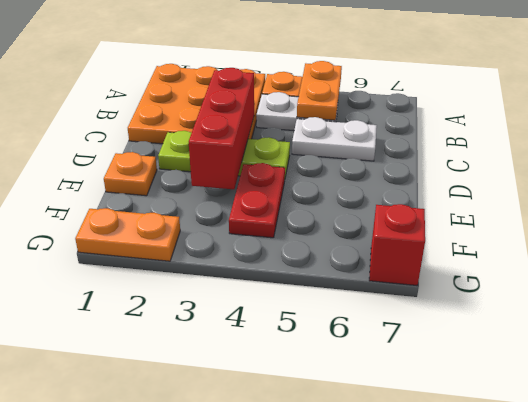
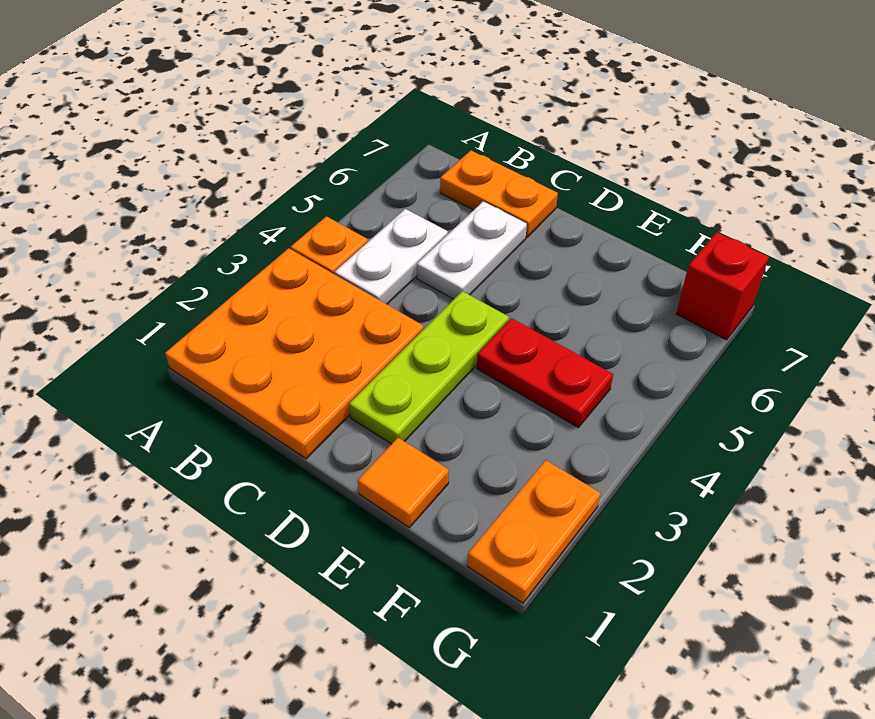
orange 1x2 plate [297,61,342,120] -> orange 1x2 plate moved to [440,151,558,237]
red 1x3 brick [189,68,254,189] -> none
orange 1x1 plate [104,152,157,196] -> orange 1x1 tile [358,438,449,527]

